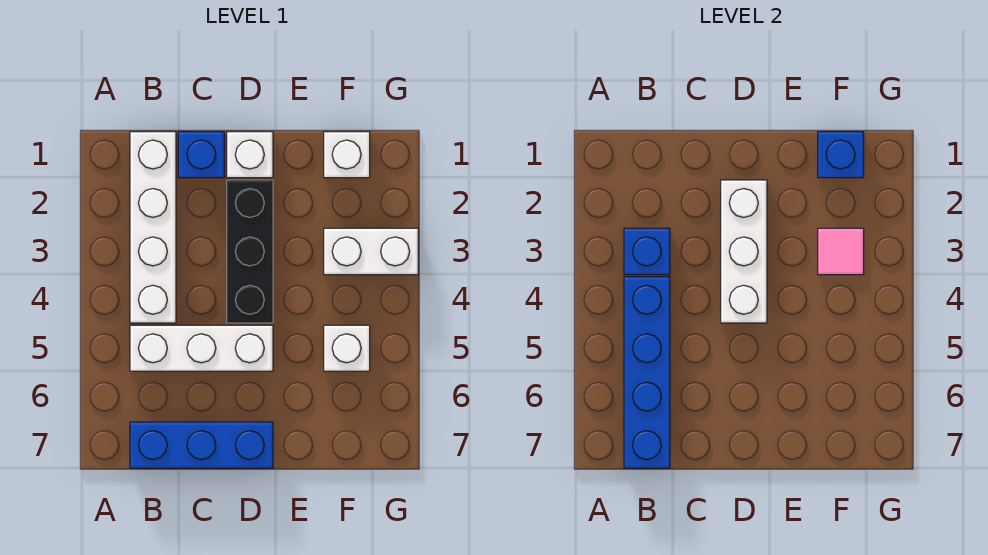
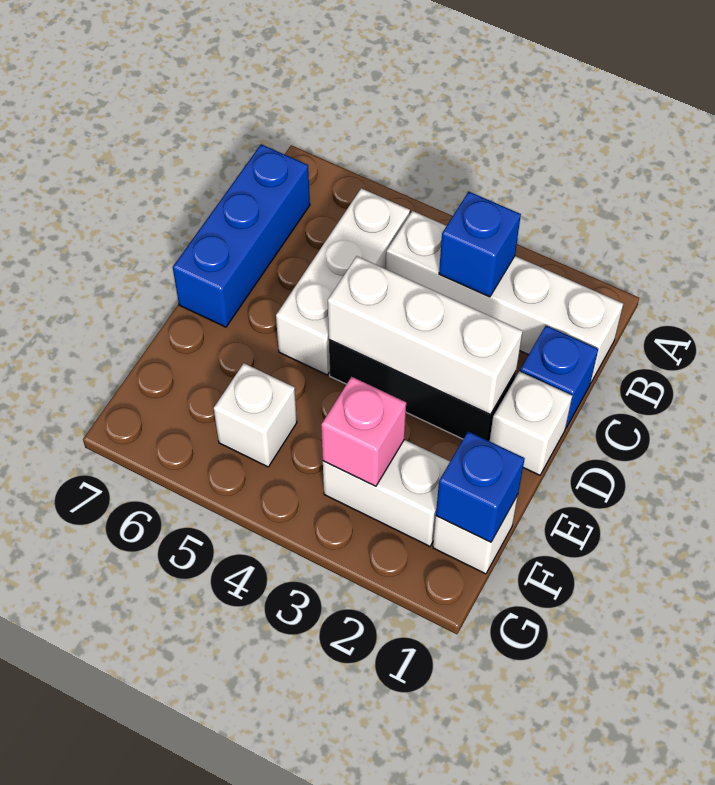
blue 1x4 brick [624,277,670,468] -> none
white 1x2 brick [324,228,418,275] -> white 1x2 brick turned to [323,440,450,546]
pink 1x1 tile [818,228,864,275] -> pink 1x1 brick [321,377,406,486]

